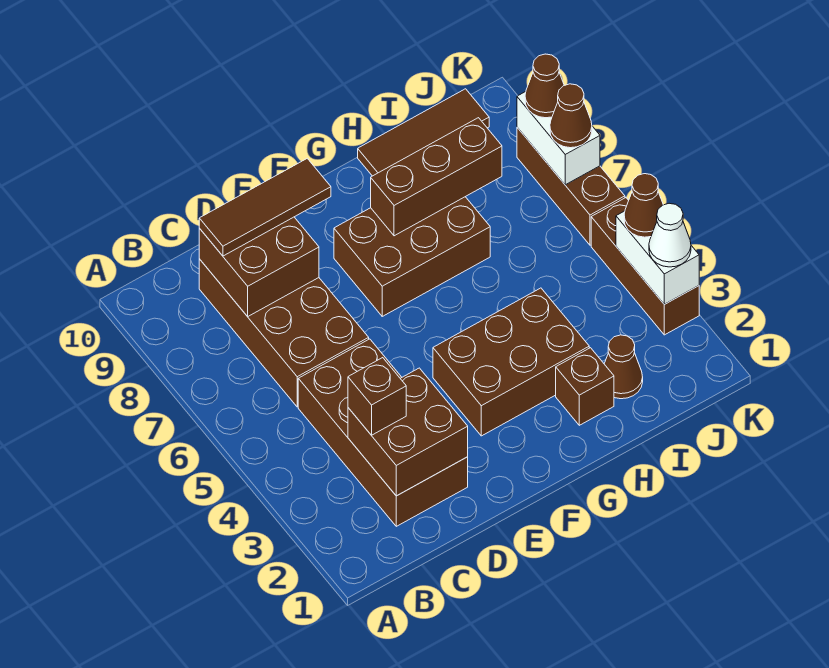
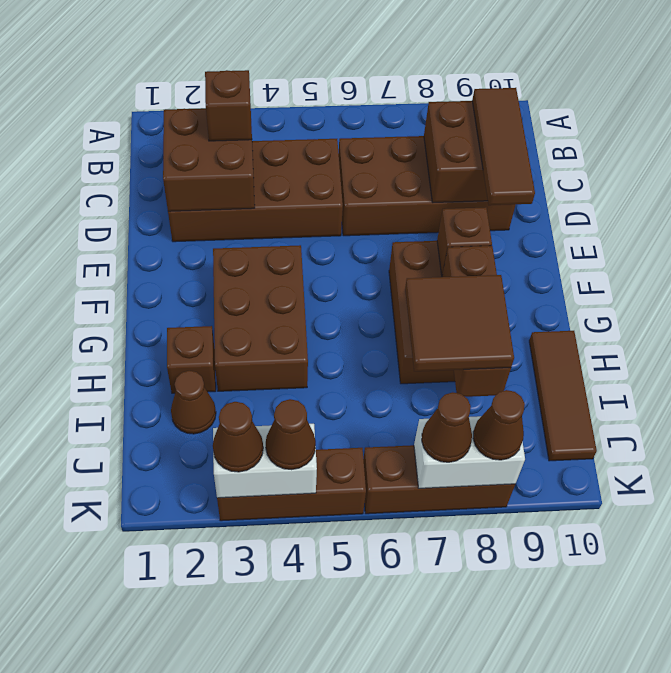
none -> brown 1x1 brick [437,207,492,275]
none -> brown 2x2 tile [405,275,514,371]
white 1x1 cone [649,203,691,267] -> brown 1x1 cone [213,402,263,472]

